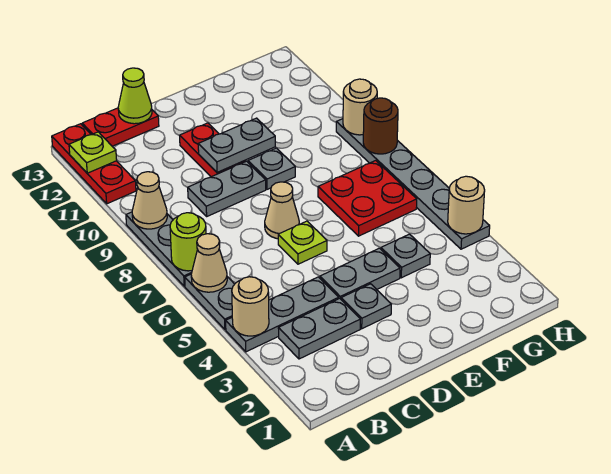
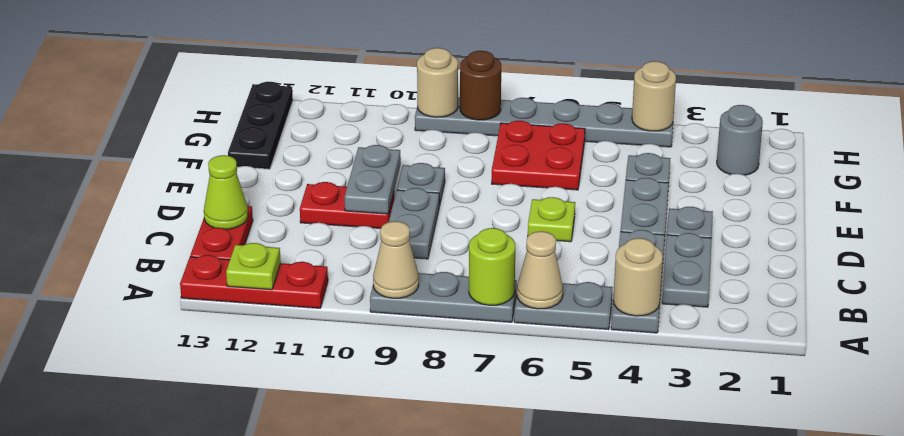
tan 1x1 cone [265,182,299,239] -> none
none -> black 1x3 plate [228,82,293,169]
none -> grey 1x1 round brick [717,105,763,175]

